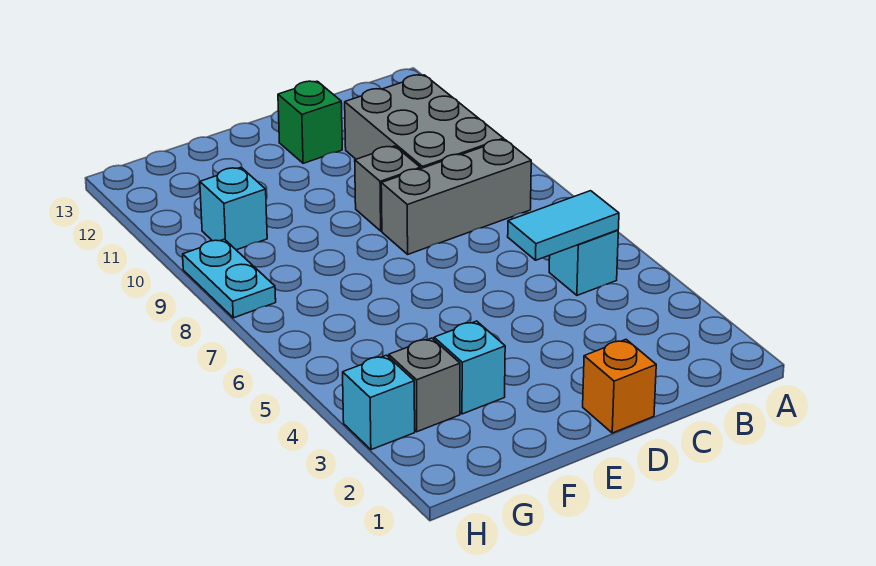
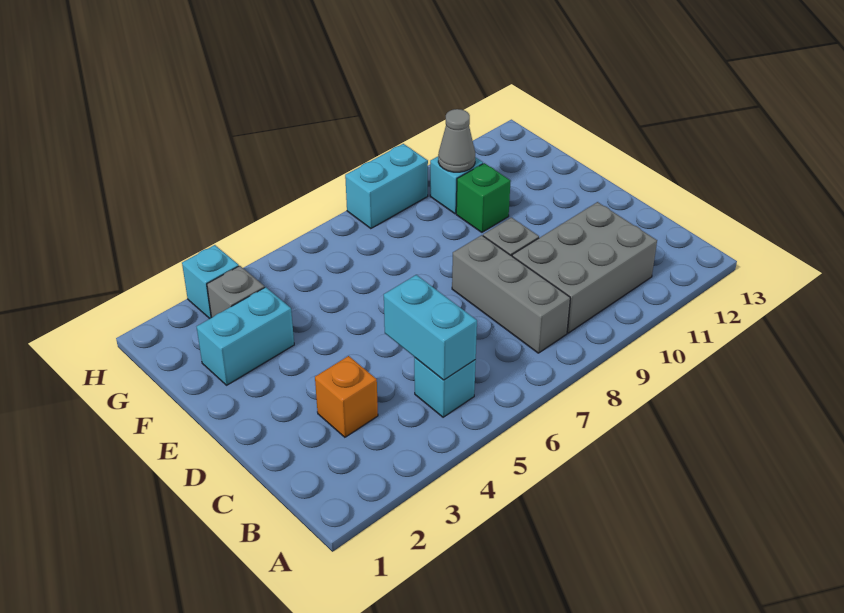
cyan 1x2 tile [508,191,619,260] -> cyan 1x2 brick [384,275,477,380]
orange 1x1 brick [583,340,656,433] -> orange 1x1 brick moved to [315,356,378,437]
green 1x1 brick [278,81,342,163] -> green 1x1 brick moved to [456,163,511,232]
cyan 1x1 brick [434,321,505,414] -> cyan 1x2 brick [197,287,294,385]
none -> grey 1x1 cone [438,109,475,172]
cyan 1x2 plate [183,239,276,318] -> cyan 1x2 brick [345,144,428,229]

